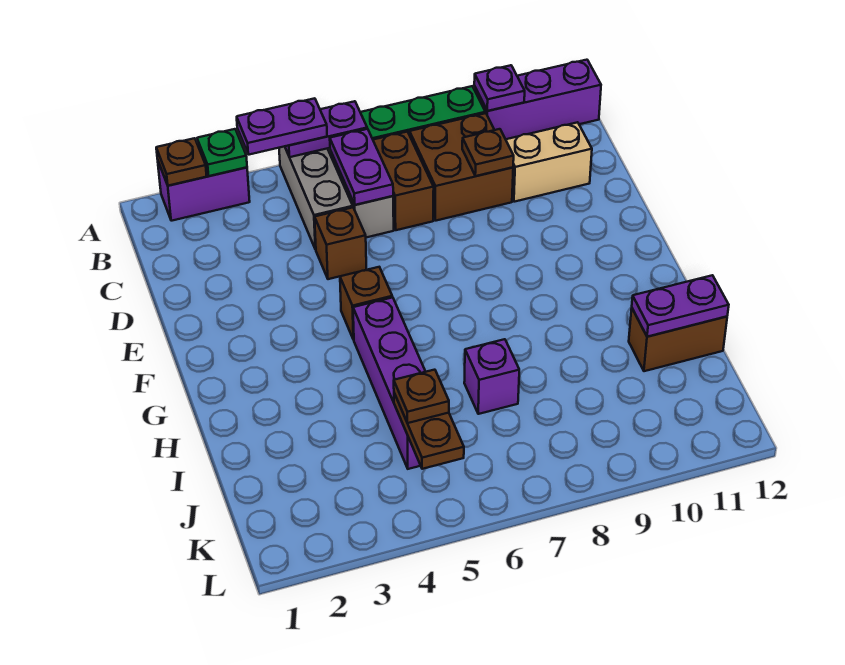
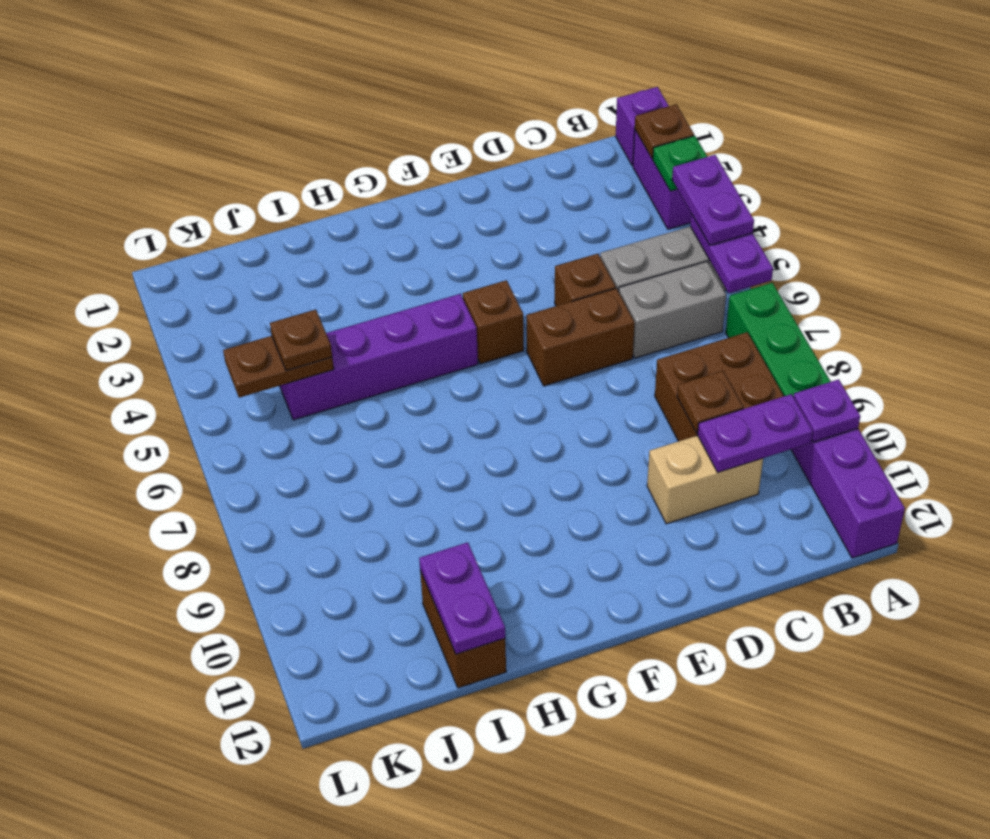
purple 1x2 plate [330,129,393,205] -> purple 1x2 plate moved to [698,394,813,472]
brown 1x2 brick [373,132,434,230] -> brown 1x2 brick moved to [526,288,635,386]
tan 1x2 brick [506,122,592,202] -> tan 1x2 brick turned to [647,435,763,524]
purple 1x1 brick [464,339,519,414] -> purple 1x1 brick moved to [616,87,669,166]

